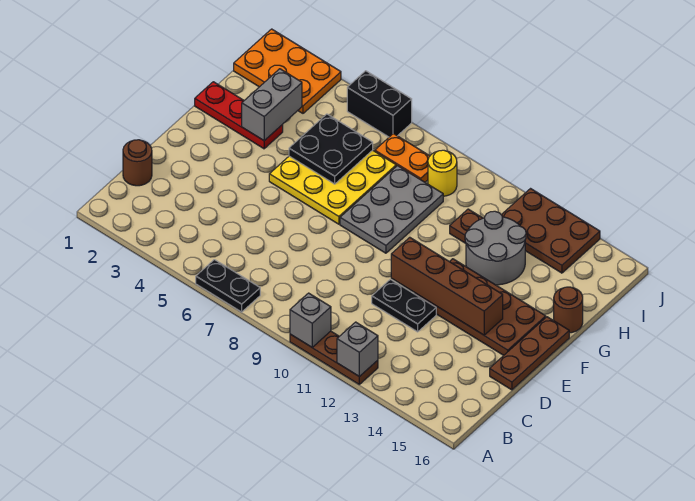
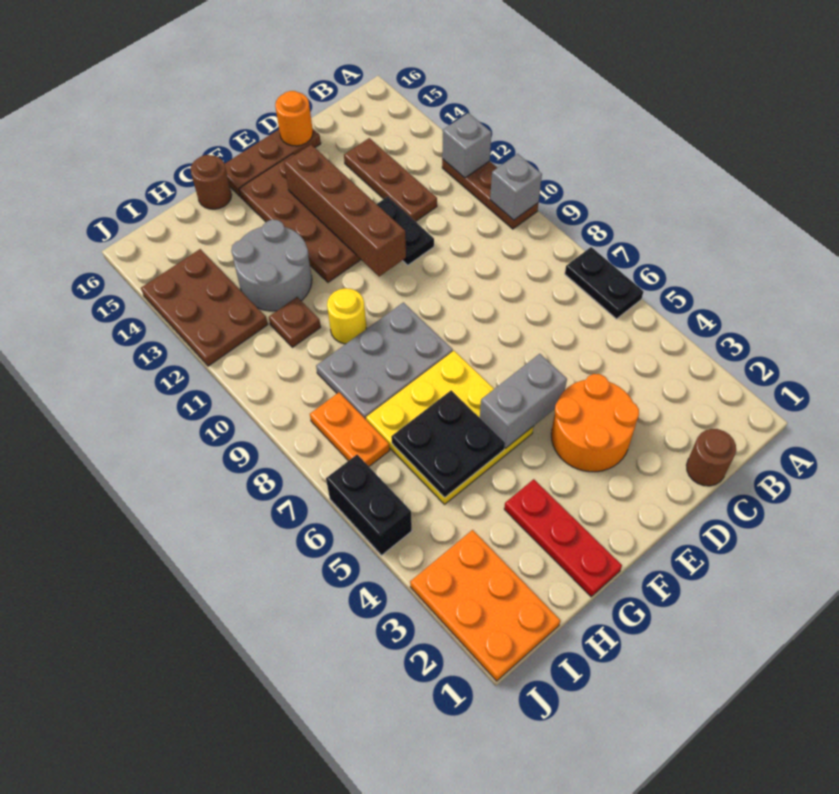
none -> brown 1x3 plate [344,138,437,222]
none -> orange 2x2 round brick [551,374,639,472]
none -> orange 1x1 round brick [275,91,313,146]
grey 1x2 brick [242,69,302,141] -> grey 1x2 brick moved to [480,354,567,448]
yellow 1x1 round brick [428,150,457,196] -> yellow 1x1 round brick moved to [327,288,366,344]

